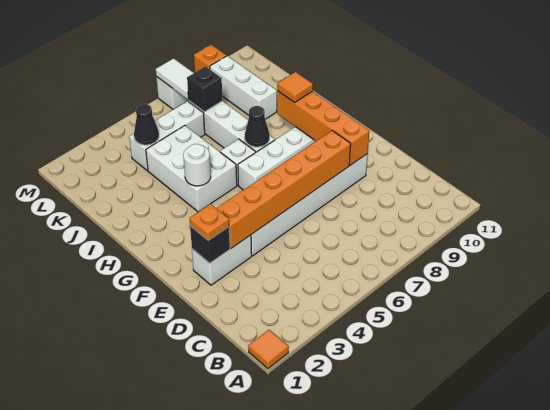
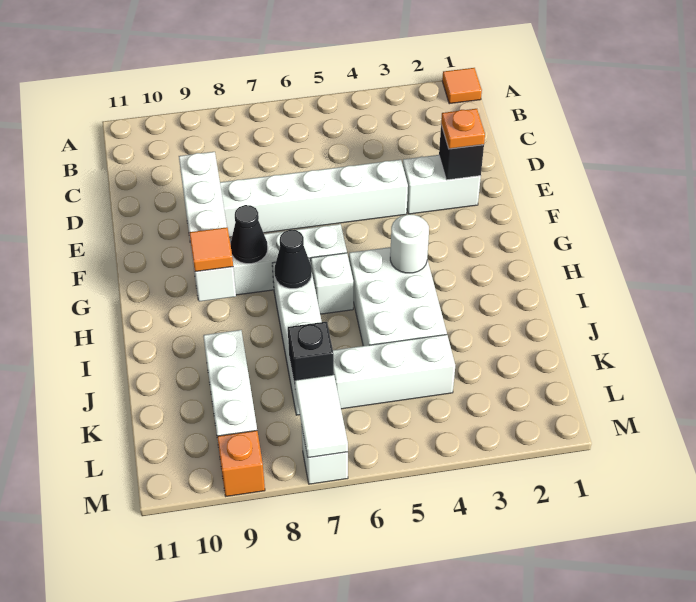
orange 1x6 brick [216,131,351,248] -> none
orange 1x4 brick [277,91,369,165] -> white 1x4 brick [179,152,236,302]
black 1x1 cone [134,104,159,145] -> black 1x1 cone moved to [231,205,268,264]

